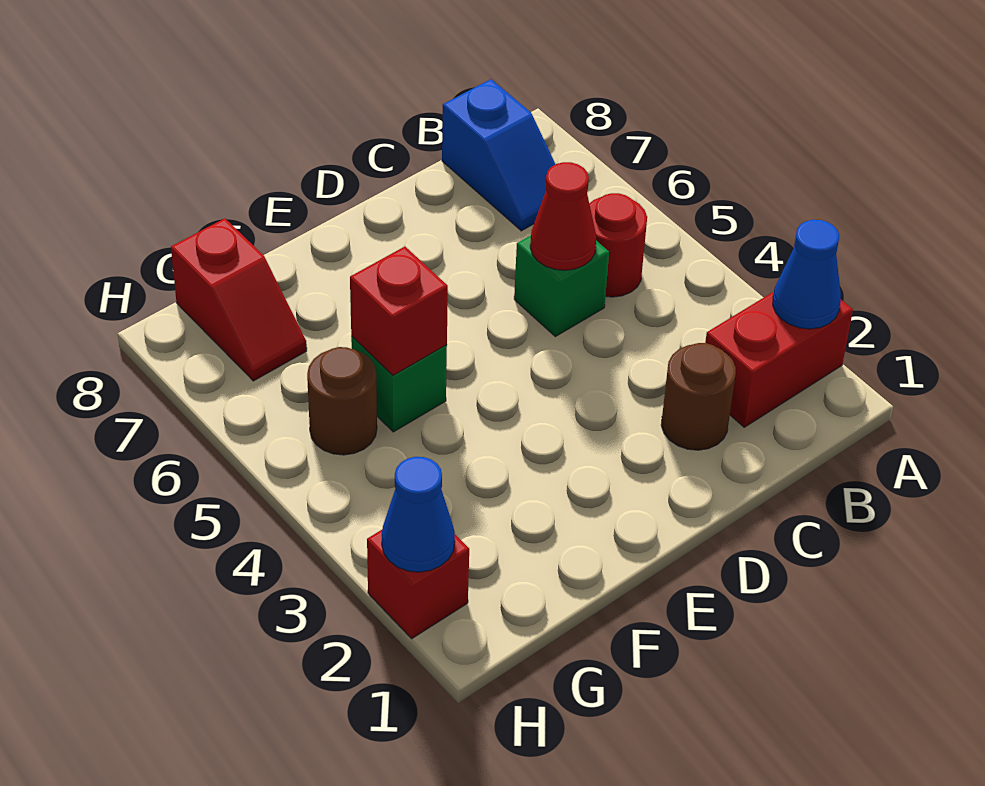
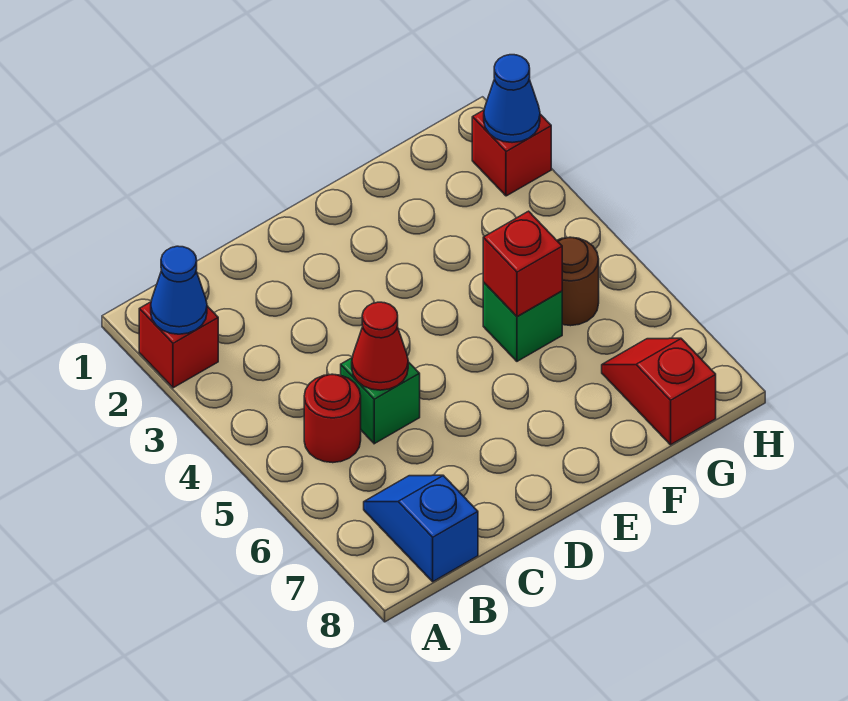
red 1x2 brick [705,292,853,427] -> red 1x1 brick [139,302,218,388]
brown 1x1 round brick [661,343,736,450] -> none

